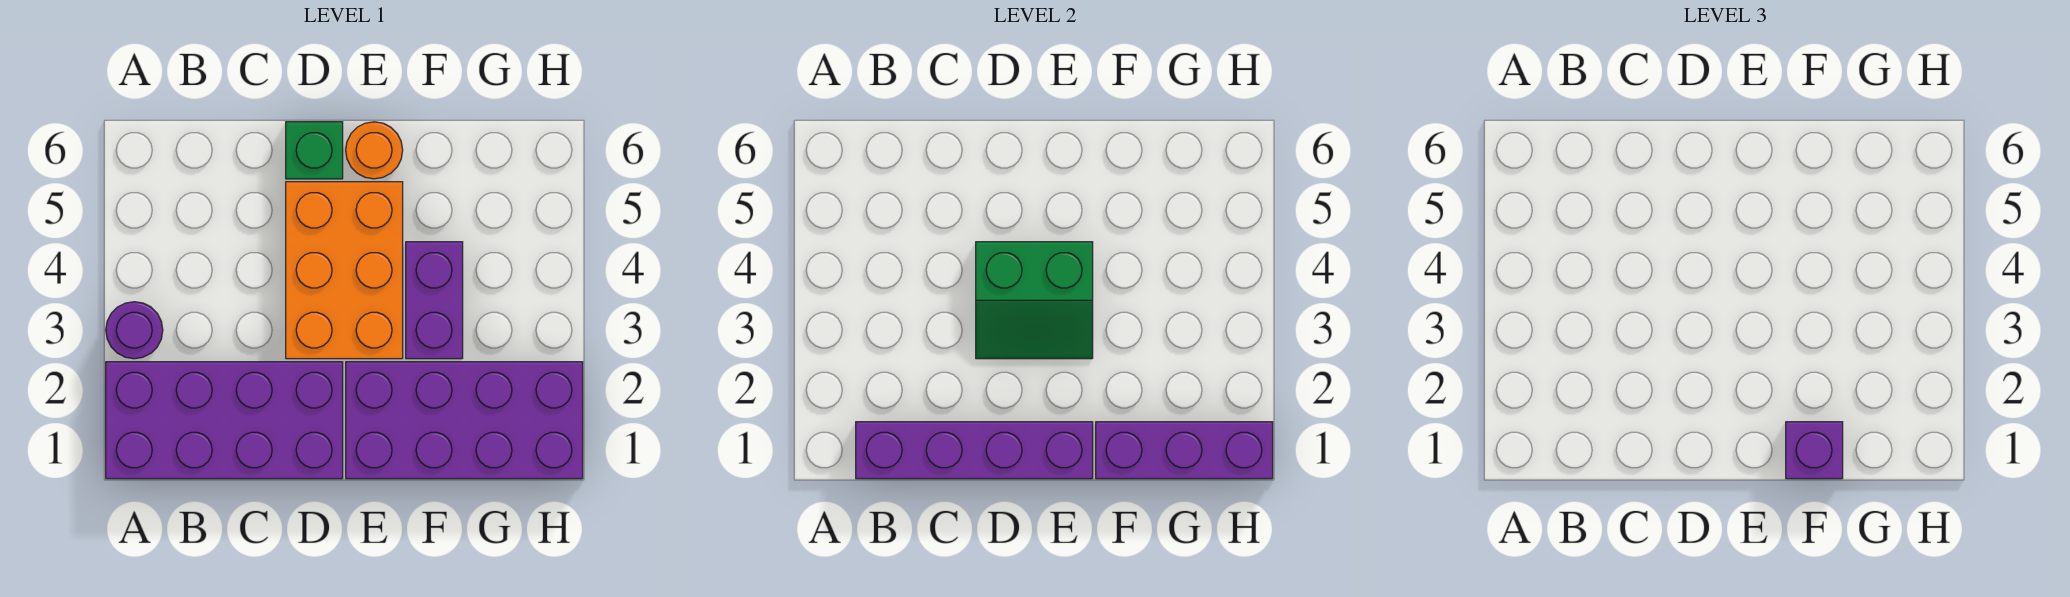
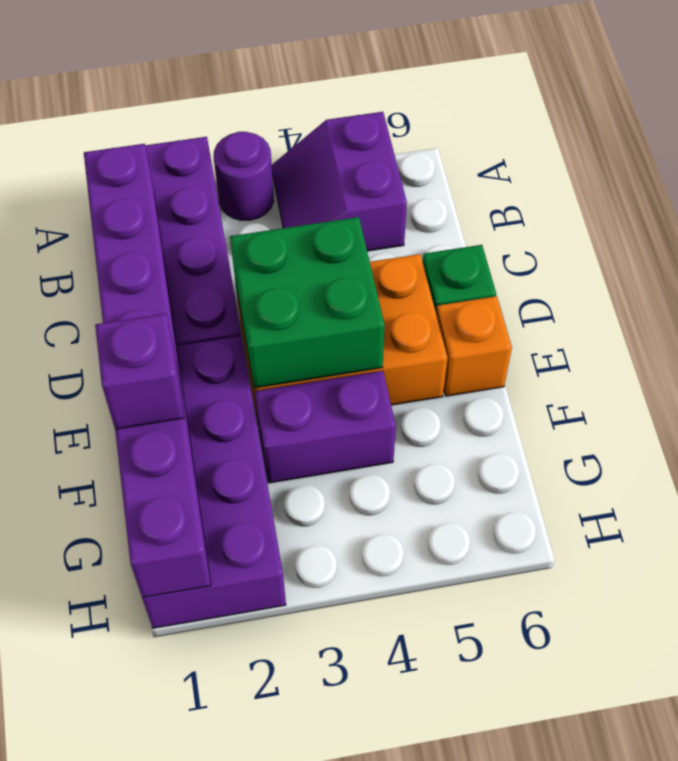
none -> purple 2x2 slope [272,112,407,251]
green 2x2 slope [976,242,1093,359] -> green 2x2 brick [230,217,385,388]
orange 1x1 round brick [346,122,403,179] -> orange 1x1 brick [436,296,512,396]

